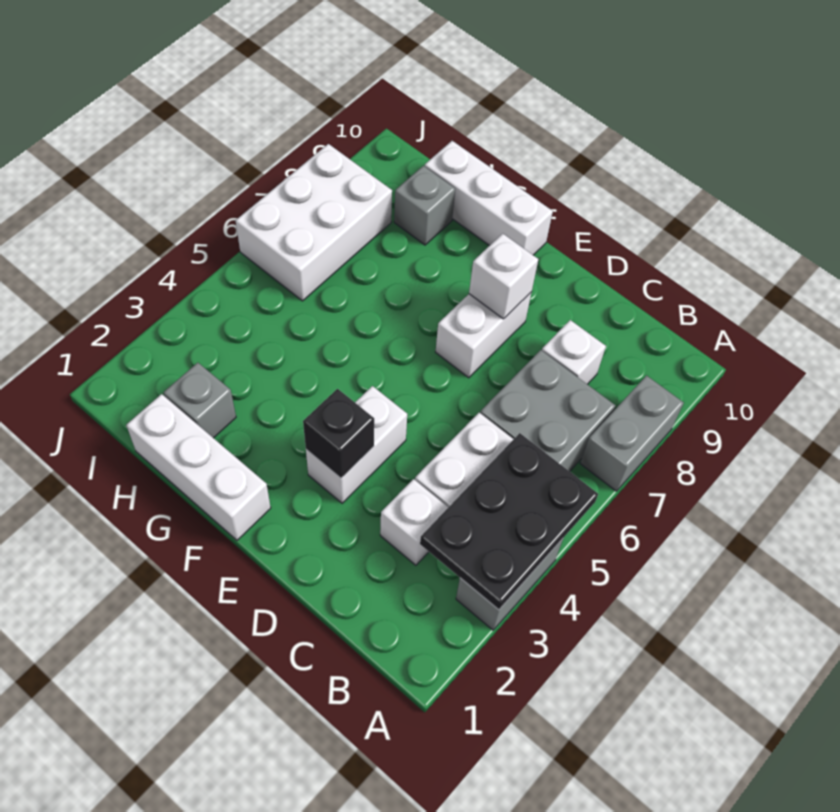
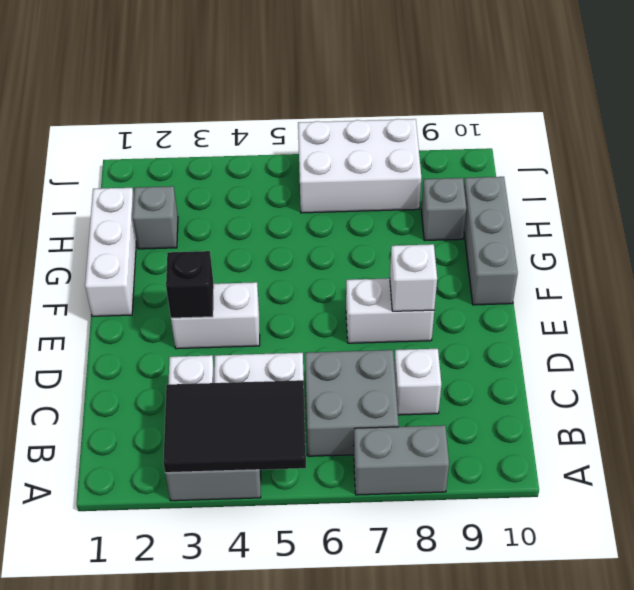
black 2x3 plate [420,433,598,610] -> black 2x3 tile [163,380,306,473]
white 1x3 brick [425,141,553,255] -> grey 1x3 brick [464,177,518,305]

